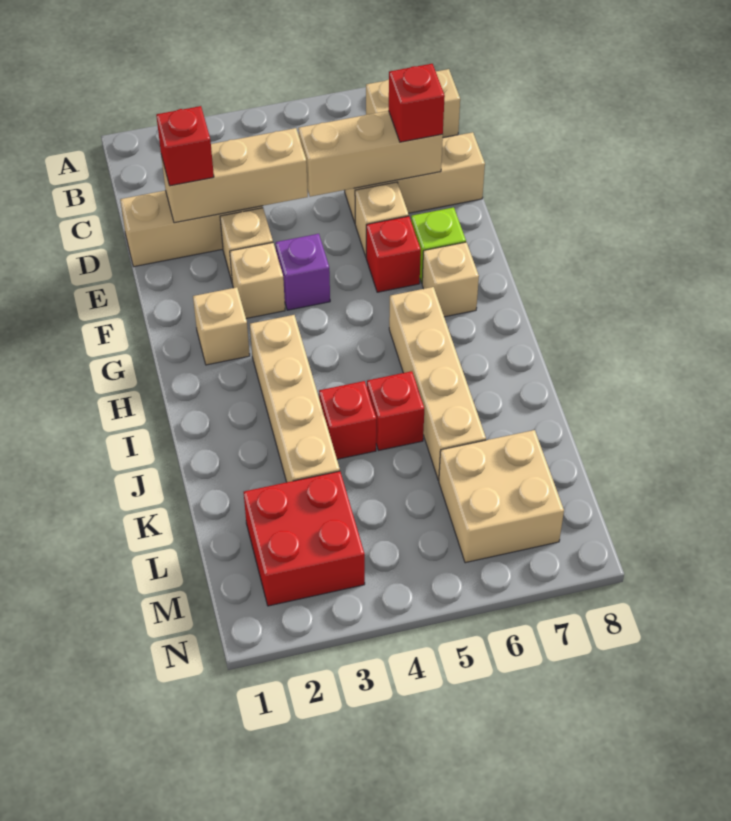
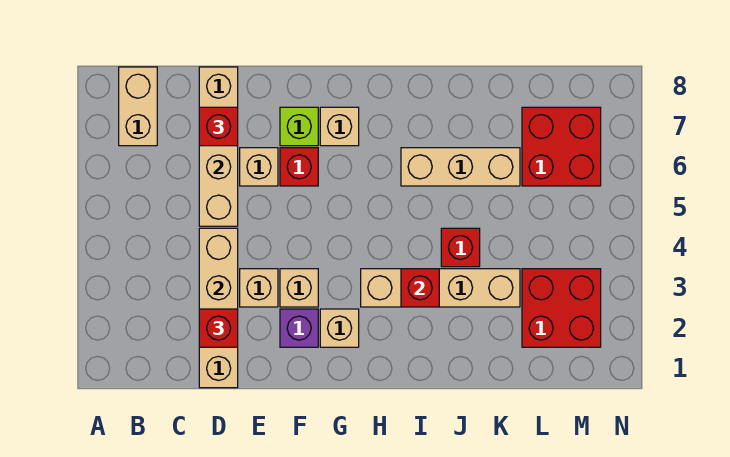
purple 1x1 brick [276,234,330,310] -> purple 1x1 brick moved to [280,309,318,347]
tan 1x4 brick [389,287,486,480] -> tan 1x3 brick [401,148,520,186]
red 1x1 brick [367,371,424,450] -> red 1x1 brick moved to [401,269,439,307]
tan 2x2 brick [439,430,564,563] -> red 2x2 brick [522,107,601,186]

